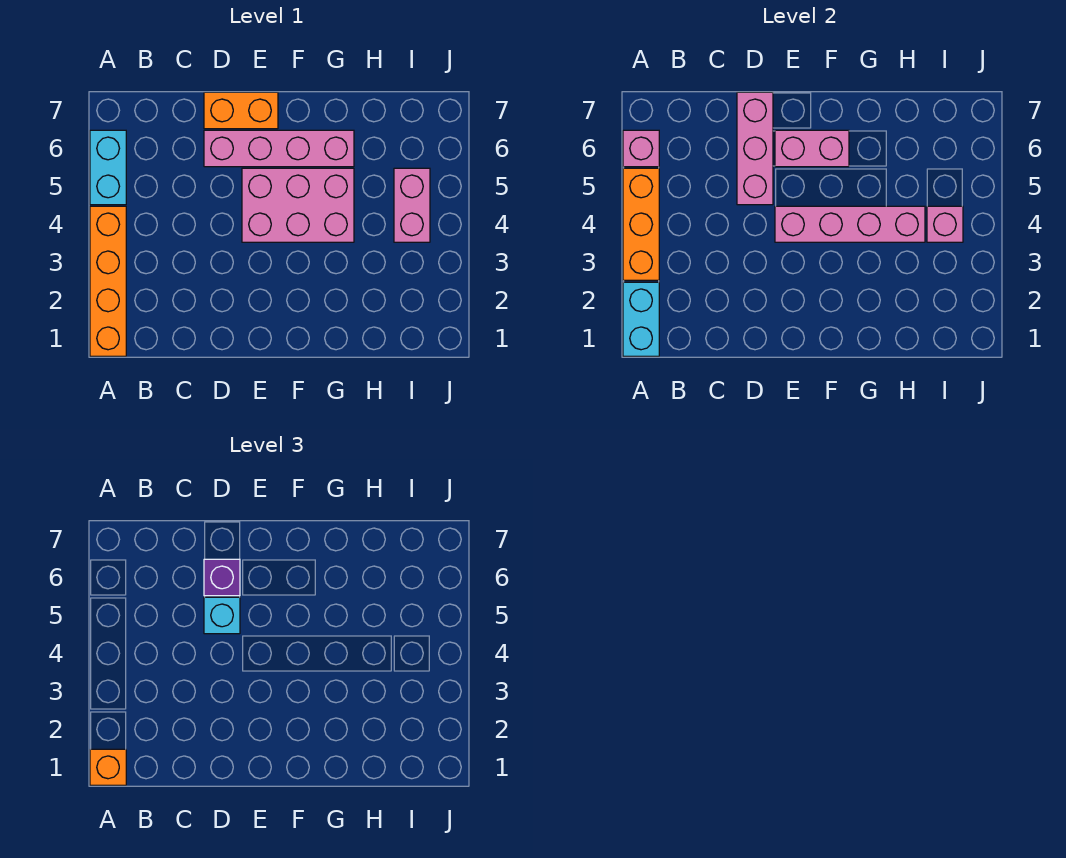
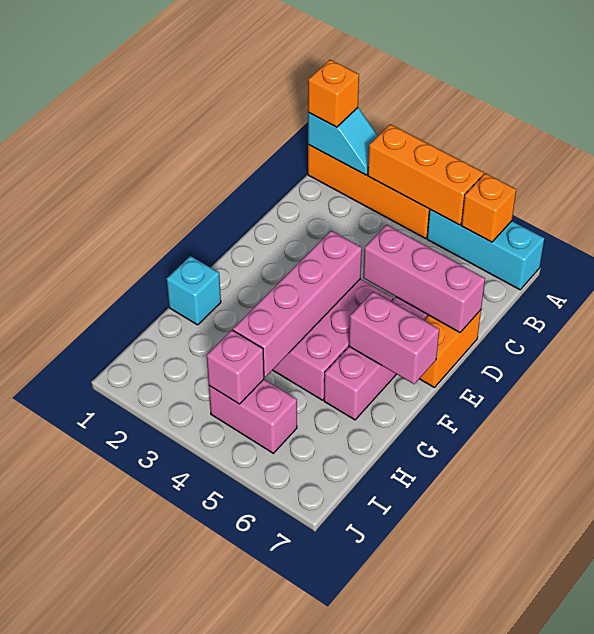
cyan 1x2 brick [623,282,659,356] -> cyan 1x2 slope [308,108,378,175]
cyan 1x2 brick [90,130,126,205] -> cyan 1x3 brick [427,210,544,290]
pink 1x1 brick [623,130,659,167] -> orange 1x1 brick [461,173,516,242]
cyan 1x1 brick [204,597,240,634] -> cyan 1x1 brick moved to [167,256,221,325]
purple 1x1 brick [204,559,240,596] -> none
pink 1x2 brick [775,130,849,167] -> pink 1x2 brick turned to [349,292,439,384]

